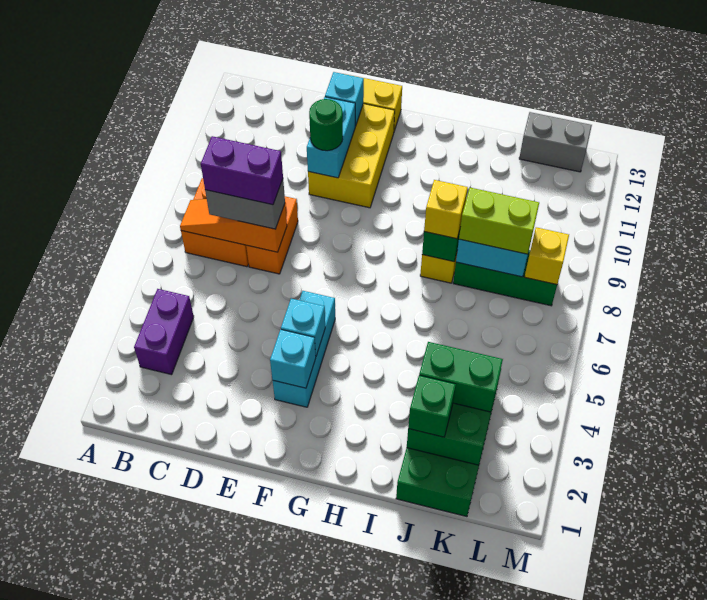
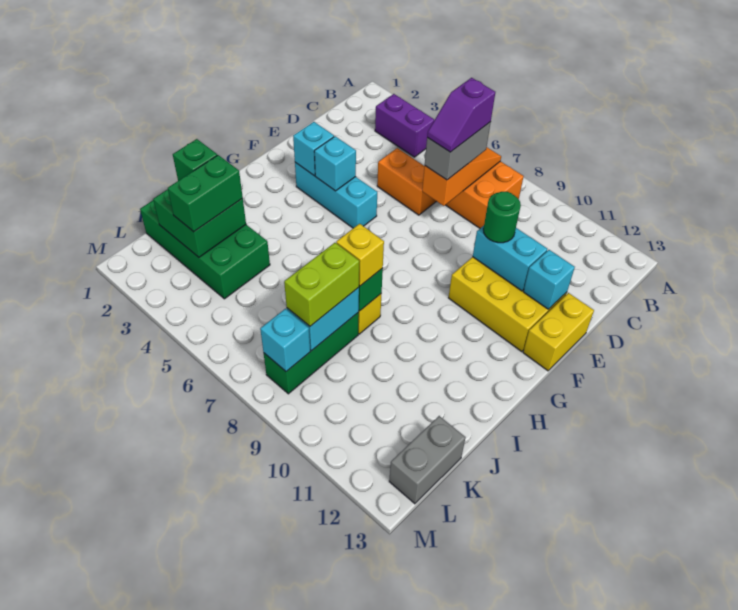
purple 1x2 brick [201,136,283,205] -> purple 1x2 slope [427,78,495,152]
orange 1x2 brick [246,196,298,274] -> orange 1x2 brick moved to [377,148,436,215]
yellow 1x1 brick [525,227,569,285] -> cyan 1x1 brick [260,309,310,372]

